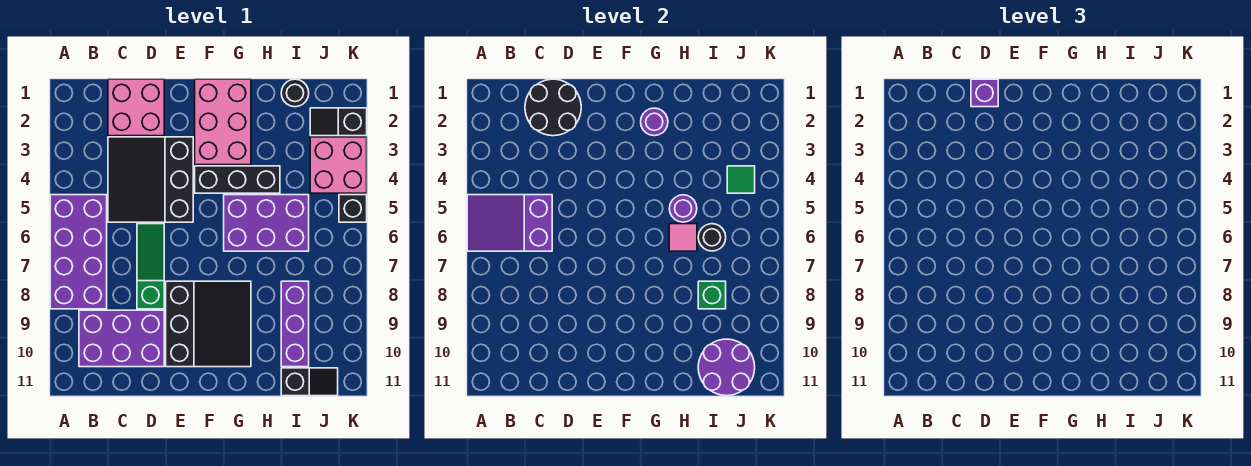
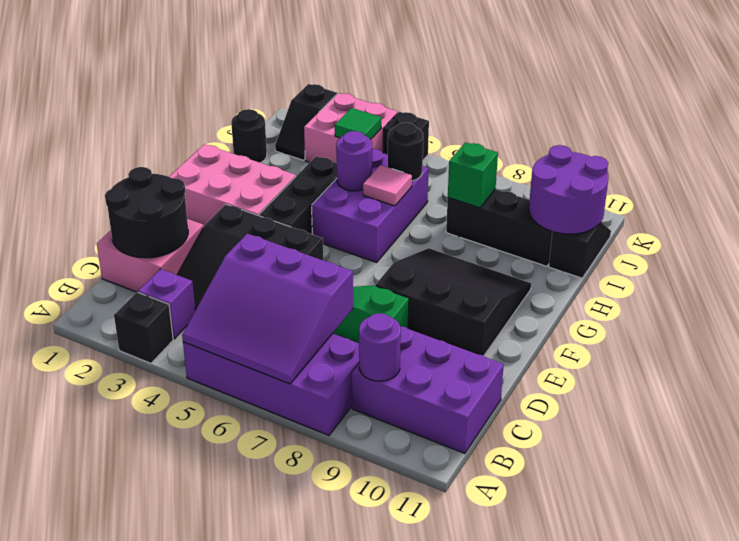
none -> black 1x1 brick [114,292,173,363]
purple 2x3 slope [467,195,552,251] -> purple 3x3 slope [182,234,353,384]
purple 2x3 brick [79,310,164,367] -> purple 2x3 brick turned to [352,326,504,453]
purple 1x1 brick [971,79,998,107] -> purple 1x1 brick moved to [138,269,195,339]
purple 1x1 round brick [641,108,668,136] -> purple 1x1 round brick moved to [359,313,401,381]
purple 1x3 brick [281,281,309,367] -> black 1x3 brick [446,189,552,266]

